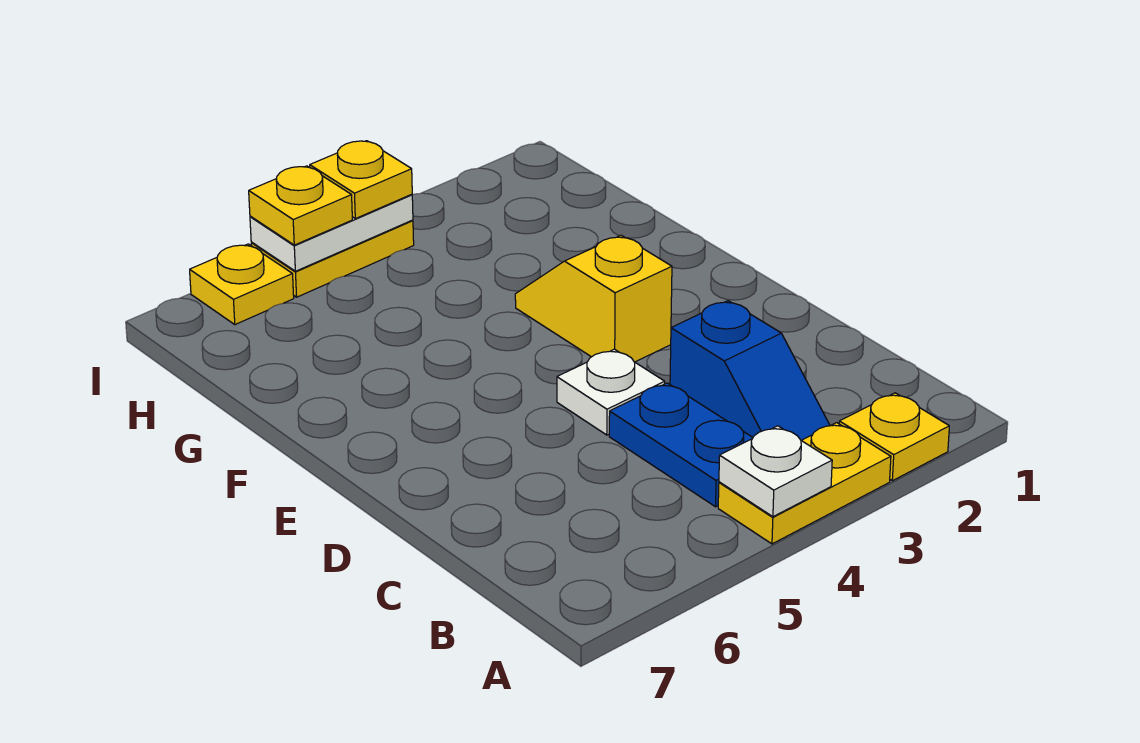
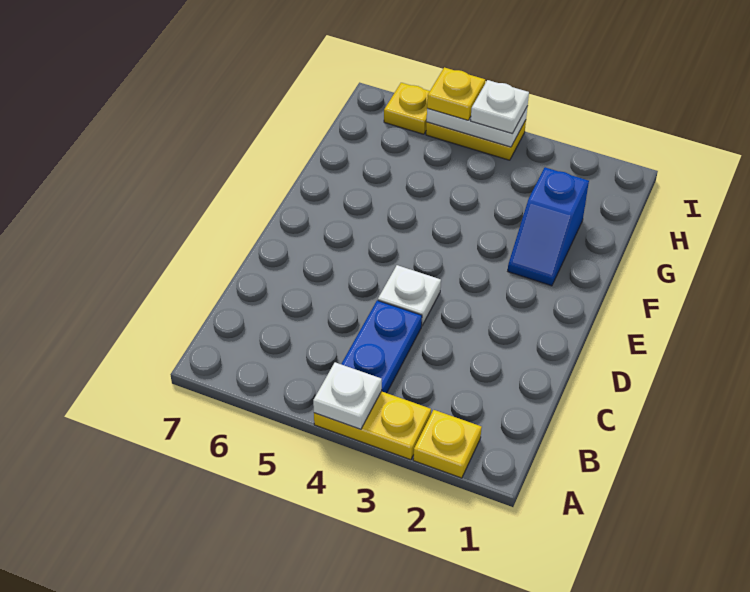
blue 1x2 slope [670,301,830,440] -> blue 1x2 slope moved to [508,167,589,286]
yellow 1x2 slope [515,235,672,362] -> none
yellow 1x1 plate [310,141,412,219] -> white 1x1 plate [471,80,529,134]

